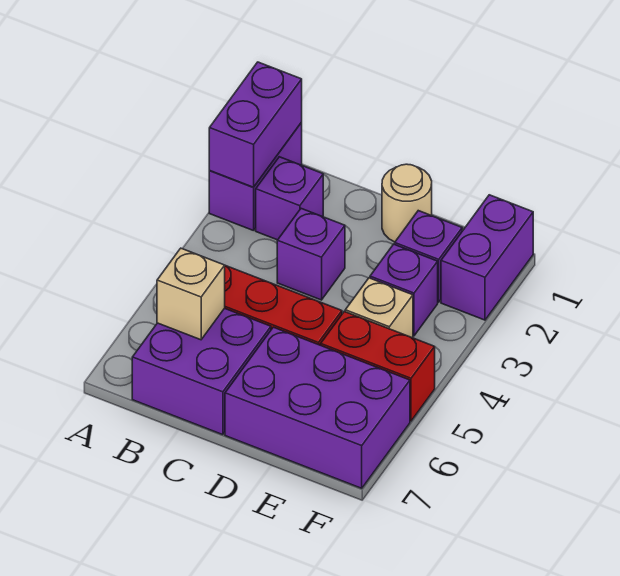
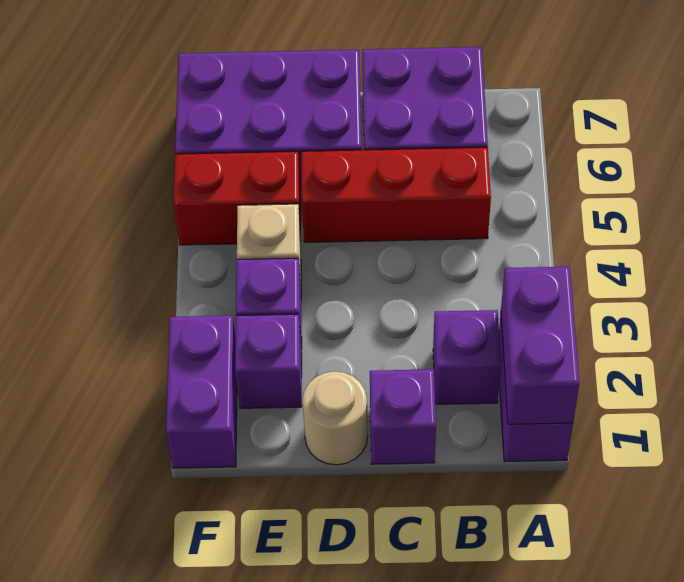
tan 1x1 brick [157,248,225,340] -> none
purple 1x1 brick [277,209,345,300] -> purple 1x1 brick moved to [370,369,436,464]

